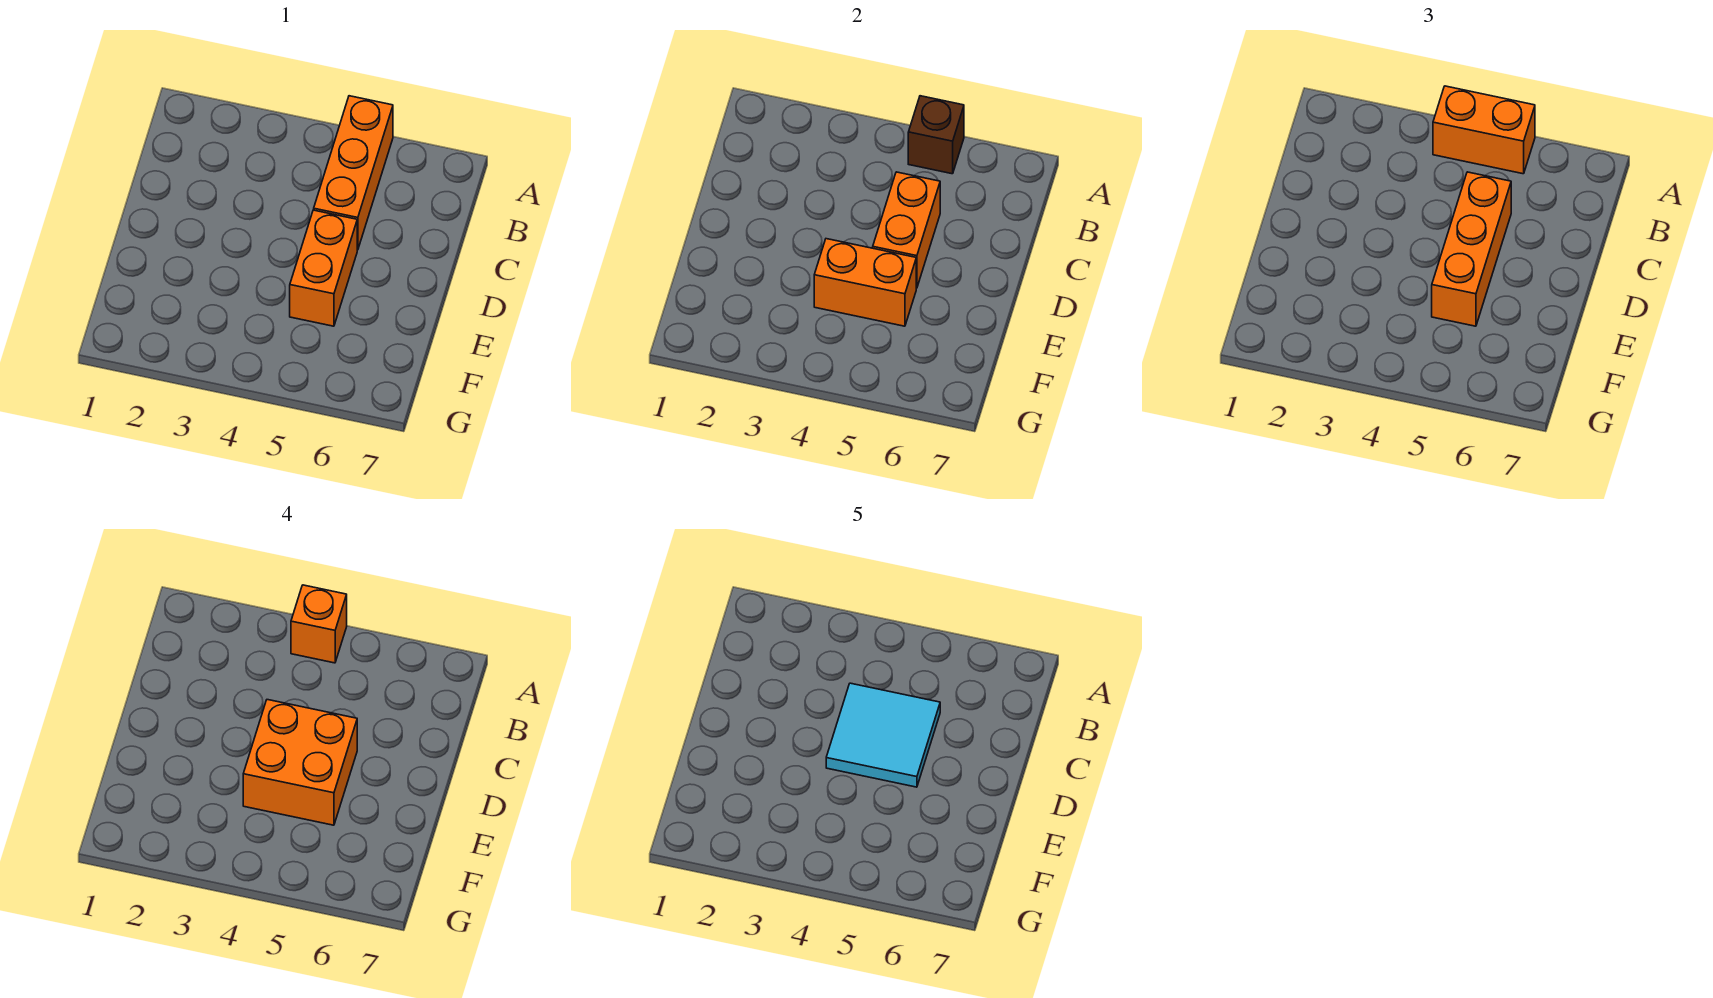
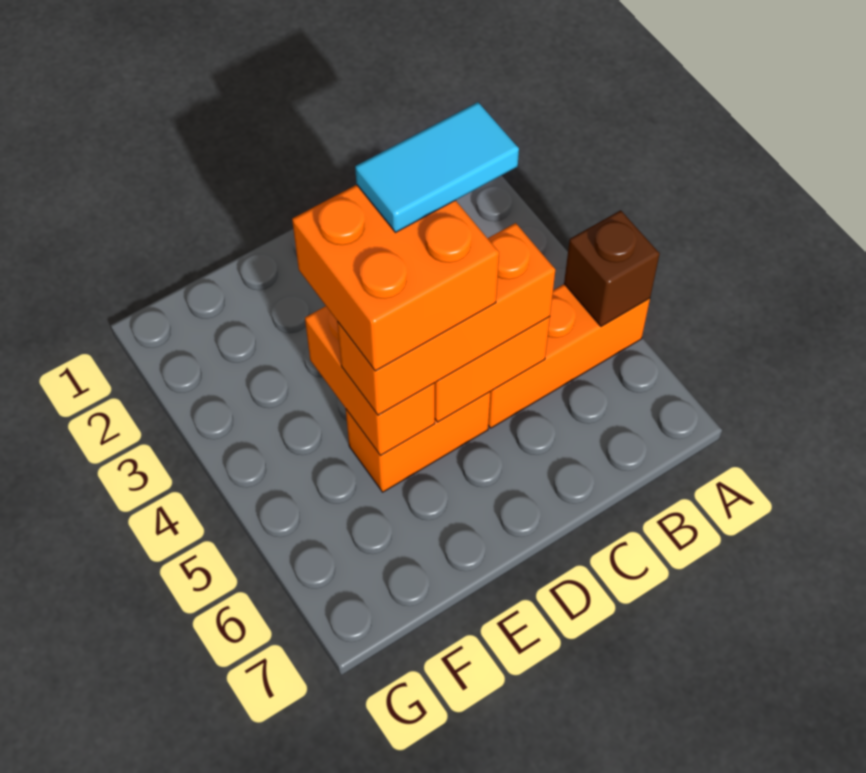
orange 1x2 brick [1433,86,1535,174] -> none
orange 1x1 brick [291,585,347,663] -> none
cyan 2x2 tile [826,683,940,787] -> cyan 1x2 tile [355,102,519,233]

